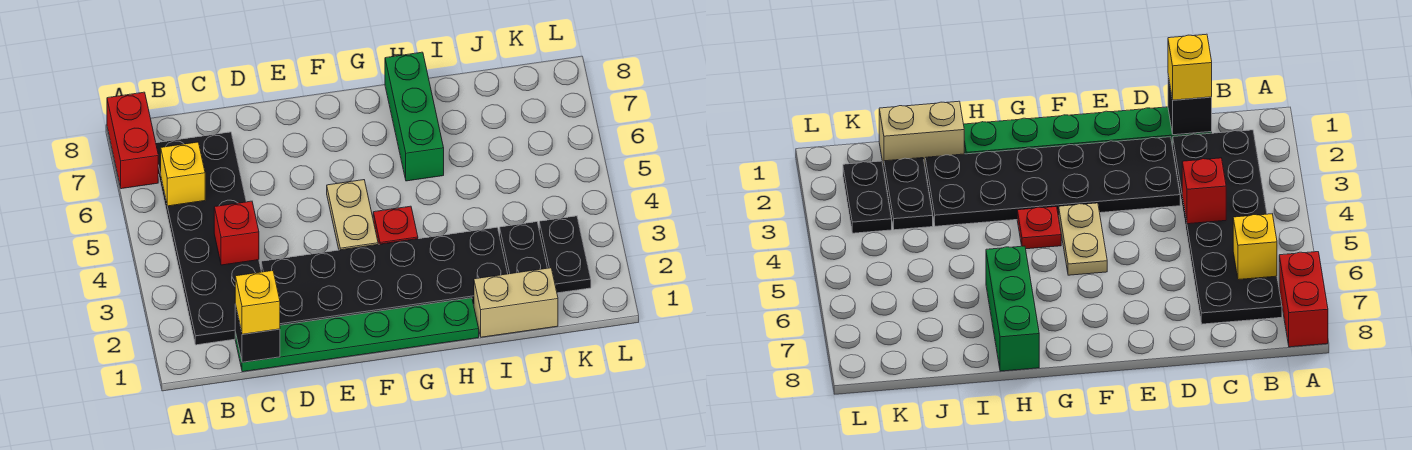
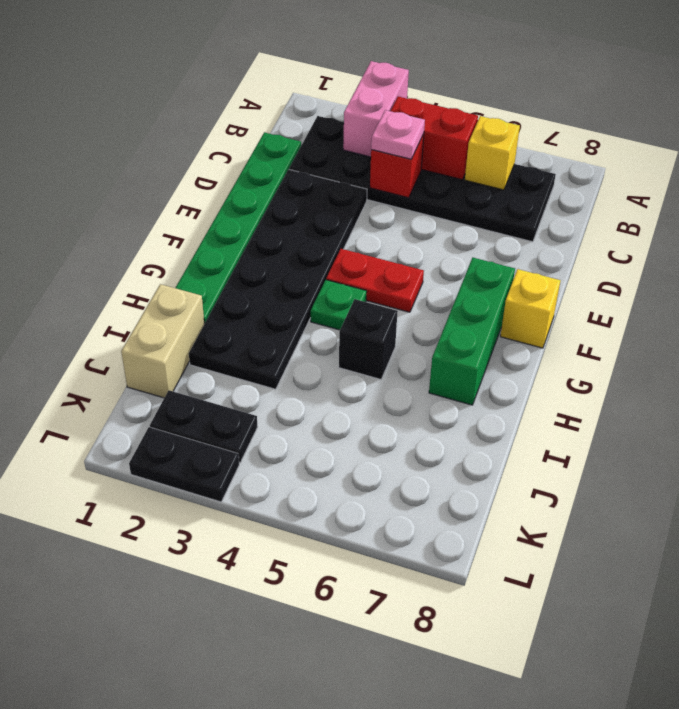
none -> pink 1x2 brick [343,61,409,157]
red 1x2 brick [107,92,158,189] -> red 1x2 brick moved to [391,97,478,180]
black 1x1 brick [235,304,280,362] -> black 1x1 brick moved to [339,299,398,379]
yellow 1x1 brick [235,271,280,334] -> yellow 1x1 brick moved to [500,269,561,348]
none -> pink 1x1 plate [371,110,425,159]
tan 1x2 plate [327,180,378,250] -> red 1x2 plate [326,249,424,312]
red 1x1 plate [373,206,418,244] -> green 1x1 plate [311,280,367,330]
green 1x3 brick [385,52,444,181] -> green 1x3 brick turned to [429,258,515,405]
black 1x2 plate [500,222,547,274] -> black 1x2 plate moved to [129,427,239,502]

